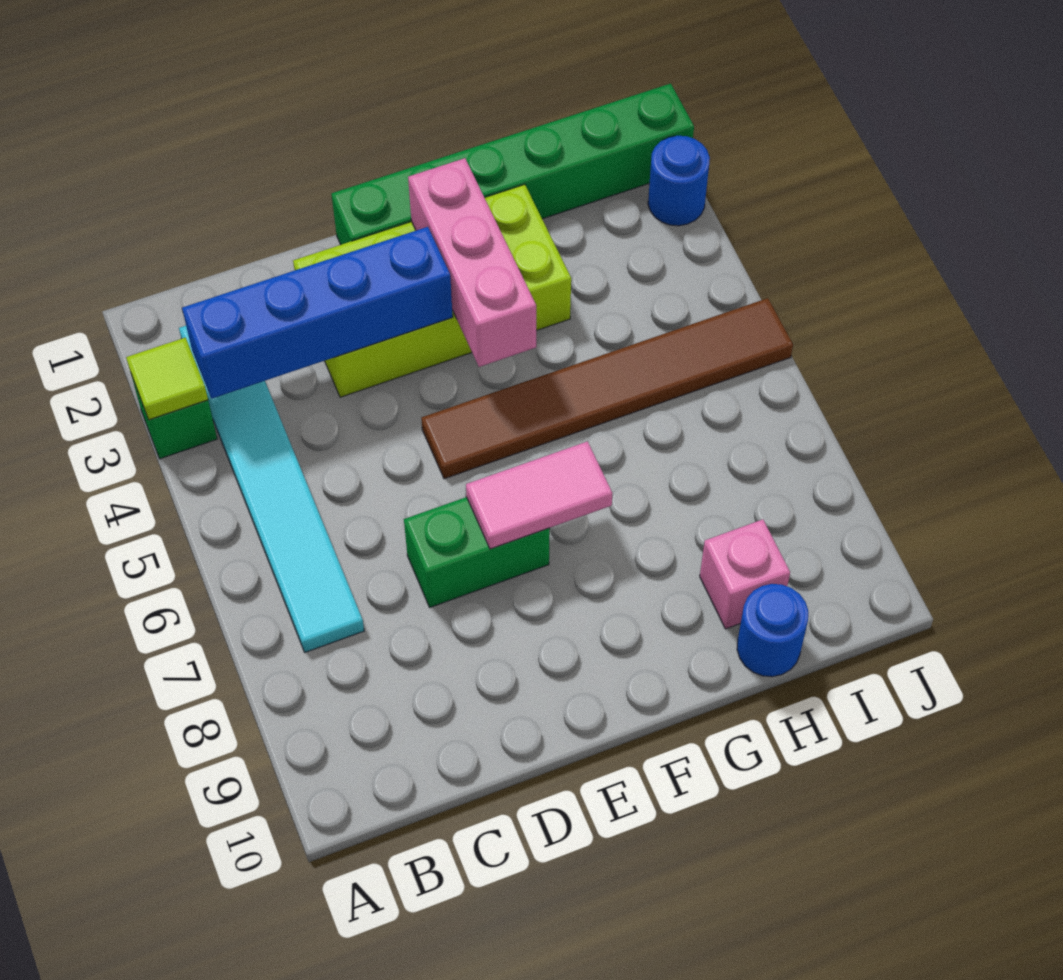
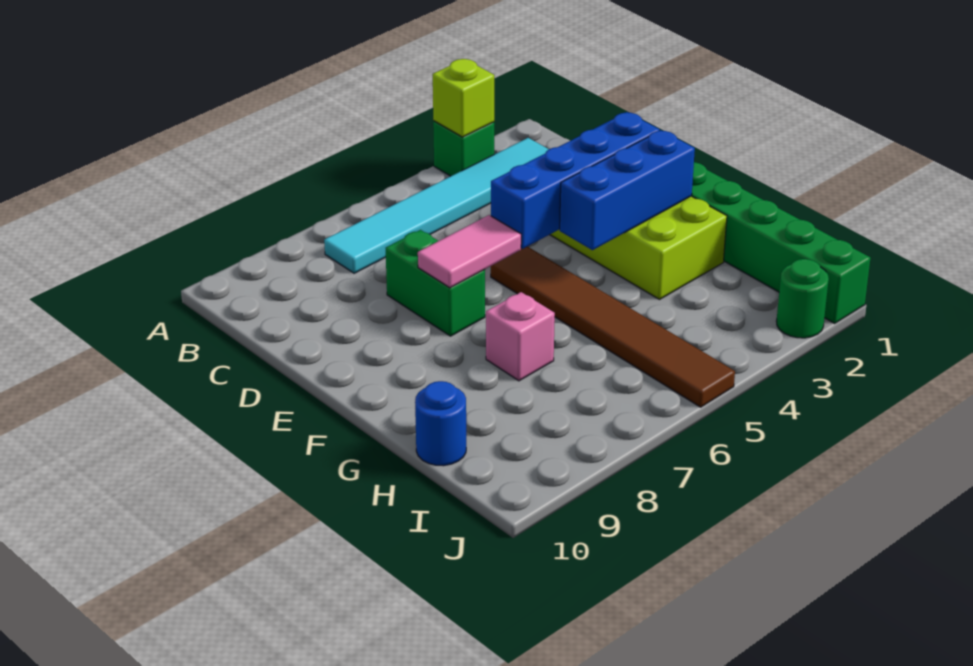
lime 1x1 tile [126,338,208,420] -> lime 1x1 brick [433,59,494,137]
blue 1x4 brick [182,227,453,399] -> blue 1x4 brick turned to [491,112,660,249]
pink 1x2 tile [466,441,613,549] -> pink 1x2 tile turned to [418,215,521,288]
pink 1x3 brick [408,158,536,367] -> blue 1x3 brick [560,130,695,250]
pink 1x1 brick [700,519,790,629] -> pink 1x1 brick moved to [486,292,555,381]
blue 1x1 round brick [648,136,710,226] -> green 1x1 round brick [776,259,829,338]

